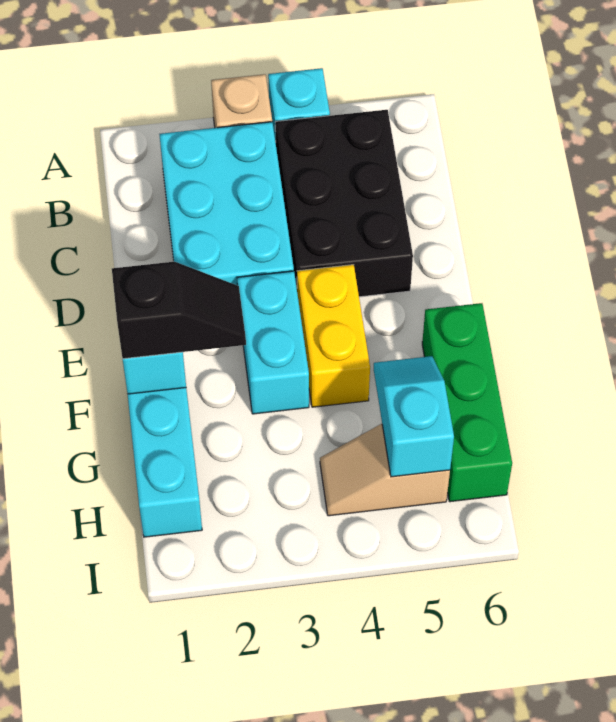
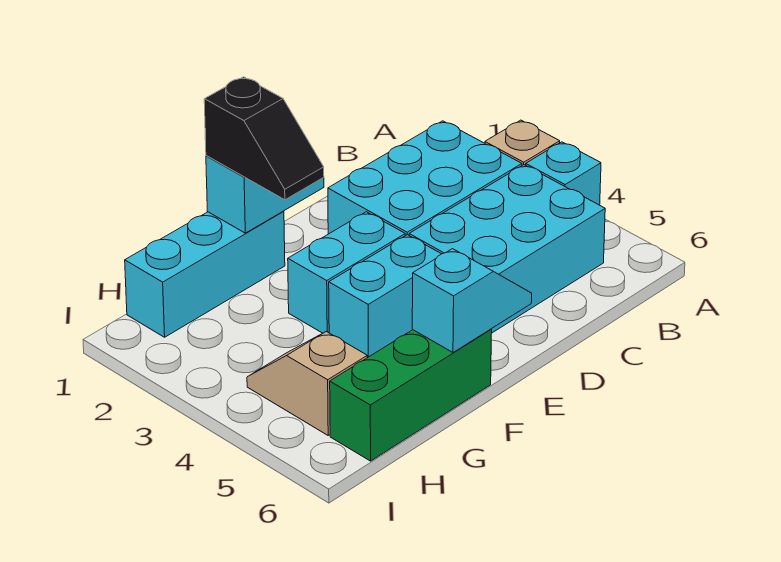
black 2x3 brick [275,110,413,297] -> cyan 2x3 brick [409,165,605,333]
yellow 1x2 brick [297,265,370,407] -> cyan 1x2 brick [329,235,441,358]
cyan 1x2 slope [374,356,454,477] -> cyan 1x2 slope moved to [412,249,532,352]

